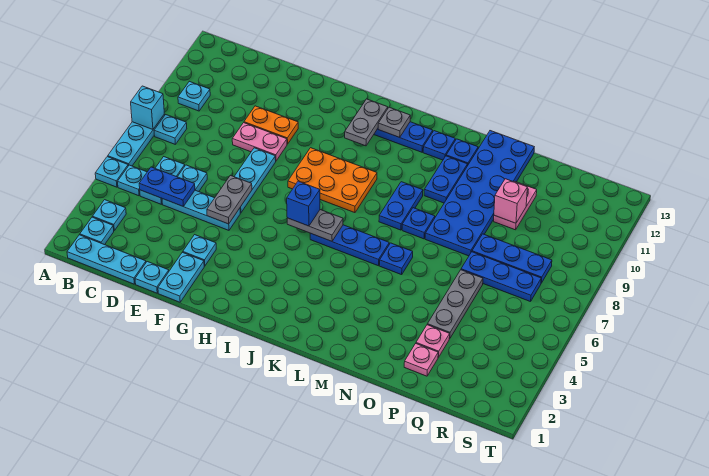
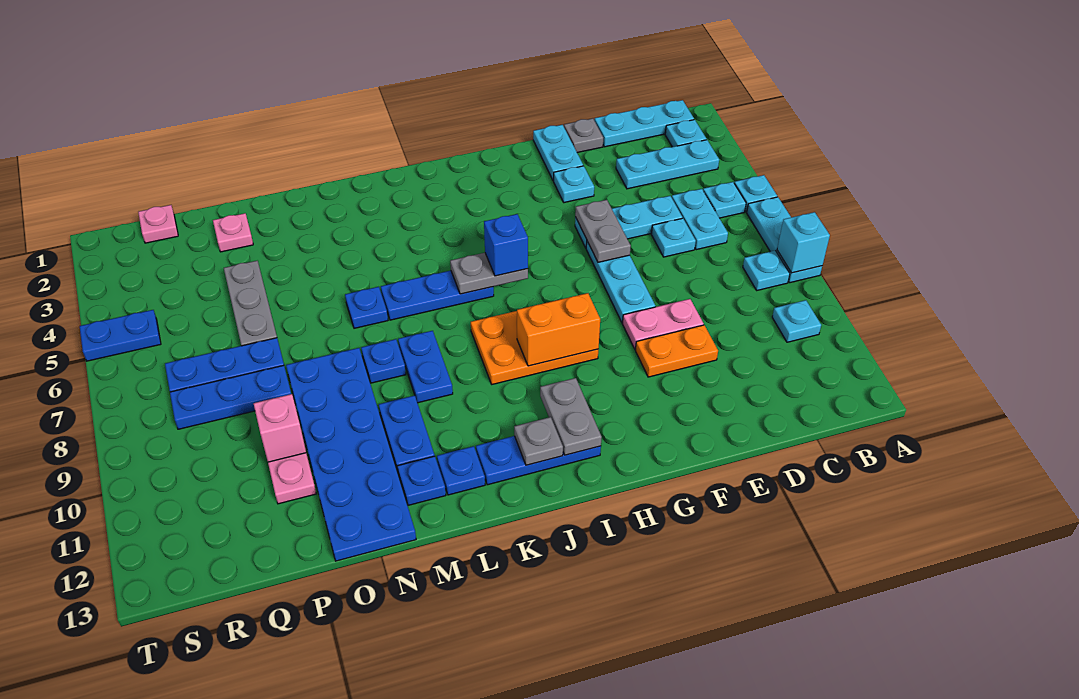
cyan 1x1 plate [93,200,126,230] -> cyan 1x3 plate [616,140,719,189]
blue 1x2 plate [139,167,195,206] -> blue 1x2 plate moved to [80,310,161,361]
cyan 1x1 plate [135,262,169,293] -> grey 1x1 plate [564,118,603,153]
none -> orange 1x2 brick [517,293,600,366]
pink 1x1 plate [416,325,450,357] -> pink 1x1 plate moved to [138,205,178,243]

